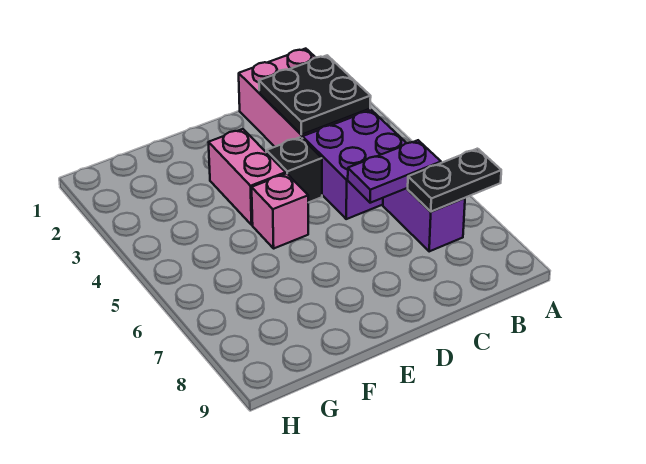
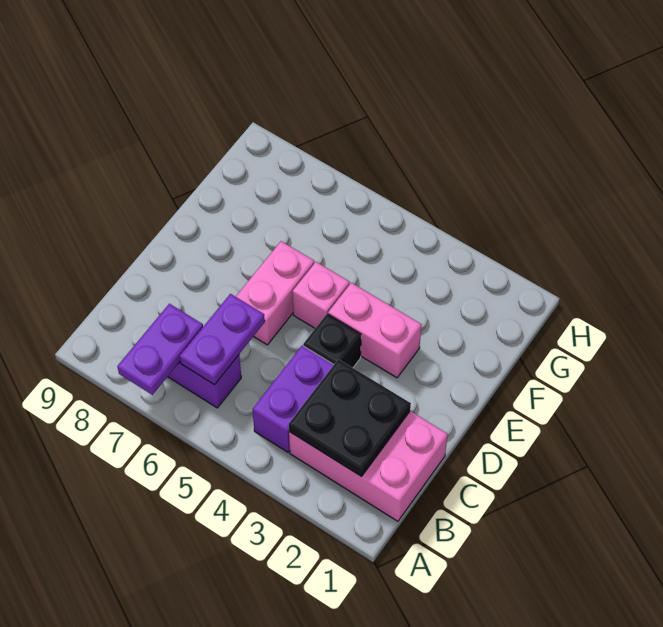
black 1x2 plate [408,149,501,212] -> purple 1x2 plate [117,304,203,395]
purple 2x2 brick [303,110,406,219] -> purple 1x2 brick [253,345,334,452]
none -> pink 1x2 brick [236,241,314,345]

